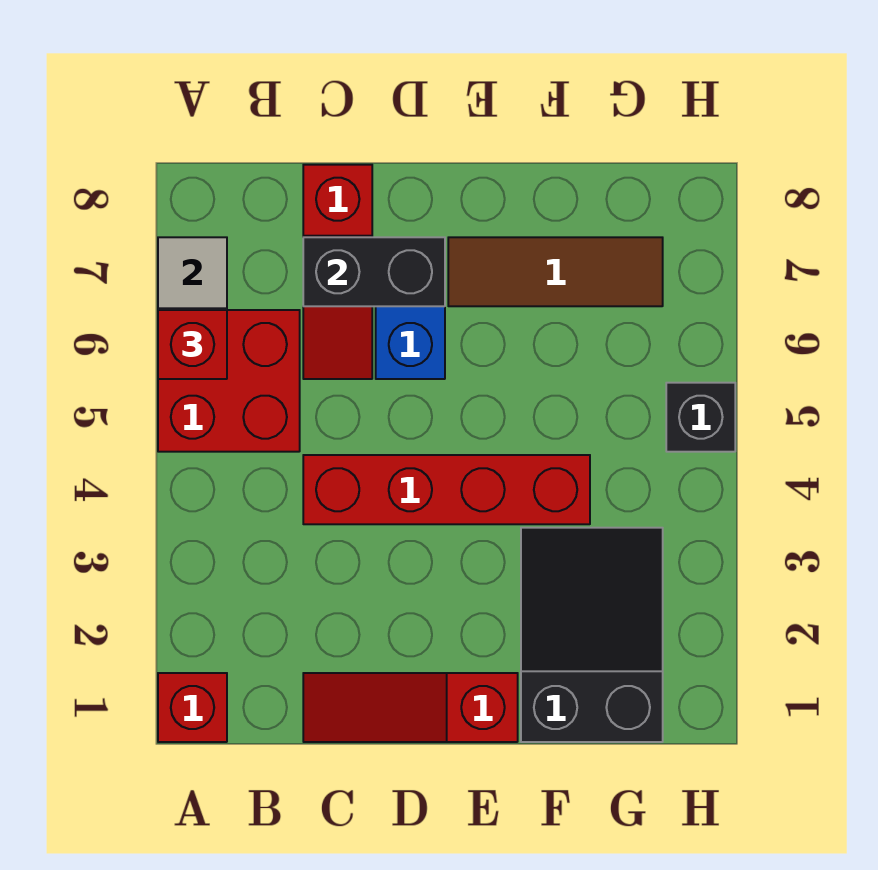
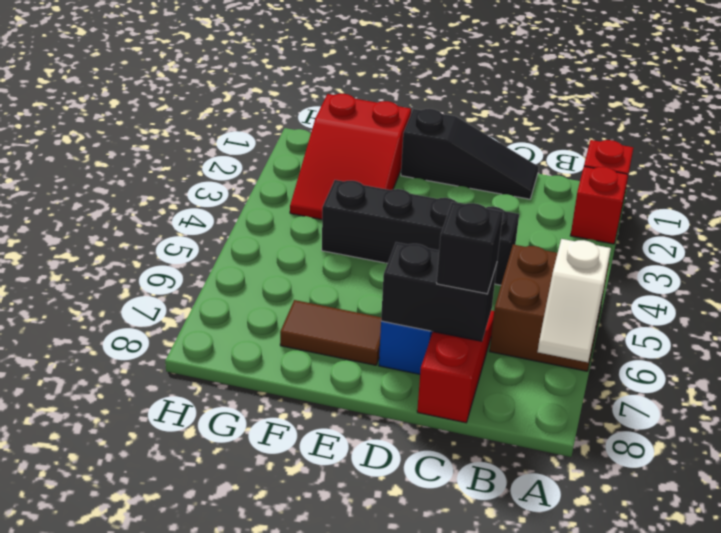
red 2x2 brick [158,310,300,452] -> brown 2x2 brick [490,244,609,371]
red 1x1 brick [158,310,227,379] -> red 1x1 brick moved to [570,166,628,244]
red 1x3 slope [303,673,518,742] -> black 1x3 slope [401,109,539,199]
red 1x4 brick [303,455,590,524] -> black 1x4 brick [322,180,519,285]
brown 1x3 tile [448,237,663,306] -> brown 1x2 tile [280,300,381,365]
black 2x3 slope [521,528,663,742] -> red 2x3 slope [290,94,411,219]
black 1x1 brick [666,383,735,452] -> black 1x1 brick moved to [437,202,503,294]

